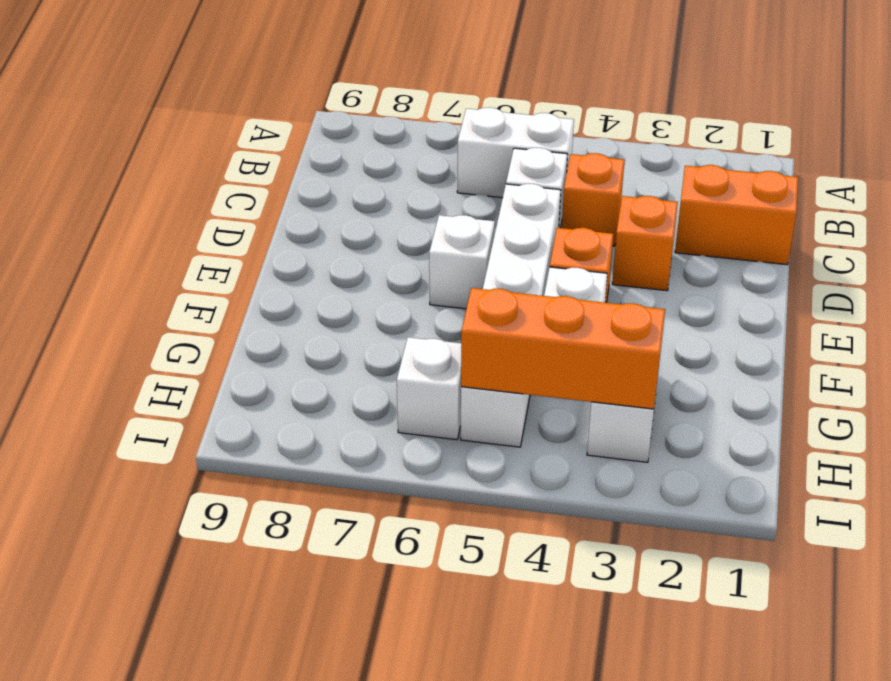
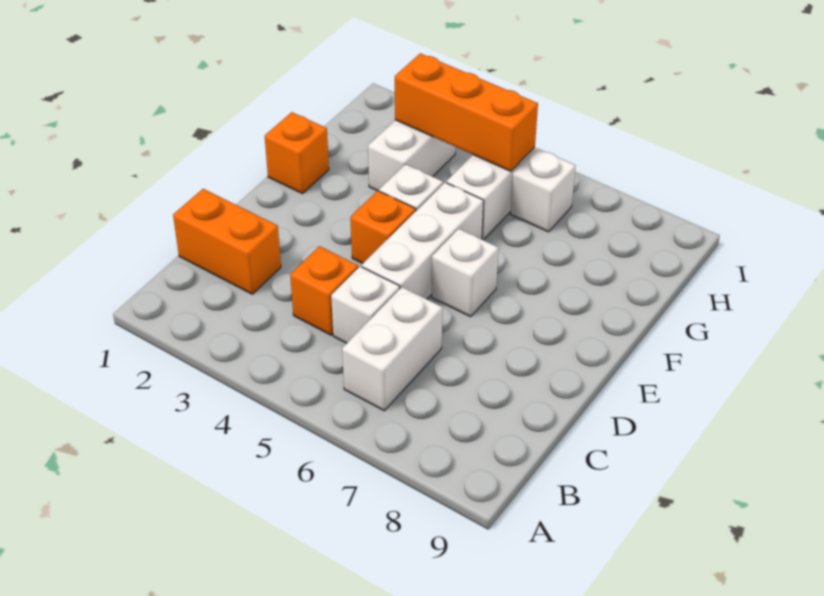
white 1x2 brick [457,107,574,198] -> white 1x2 brick turned to [342,287,442,411]
orange 1x1 brick [612,196,678,291] -> orange 1x1 brick moved to [265,112,329,194]

